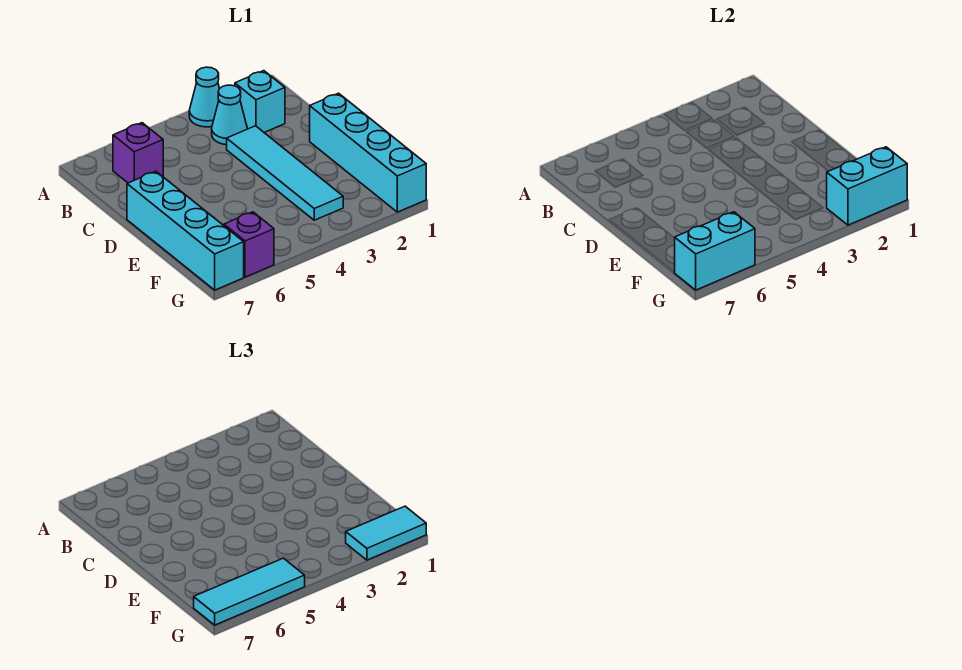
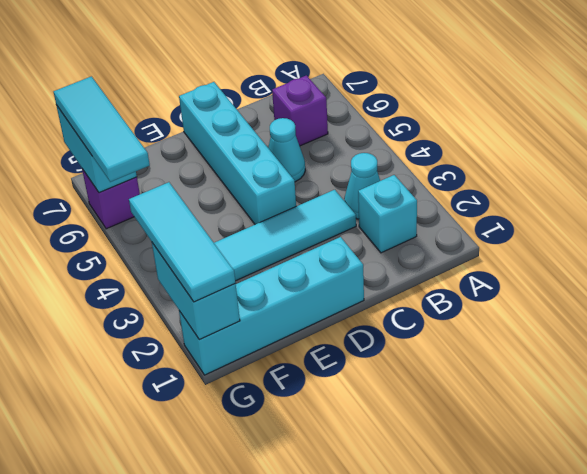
cyan 1x1 cone [189,67,220,127] -> cyan 1x1 cone moved to [268,118,305,182]
cyan 1x4 brick [127,171,244,290] -> cyan 1x4 brick turned to [179,82,296,224]
cyan 1x2 tile [346,506,426,560] -> cyan 1x3 tile [129,182,235,302]

